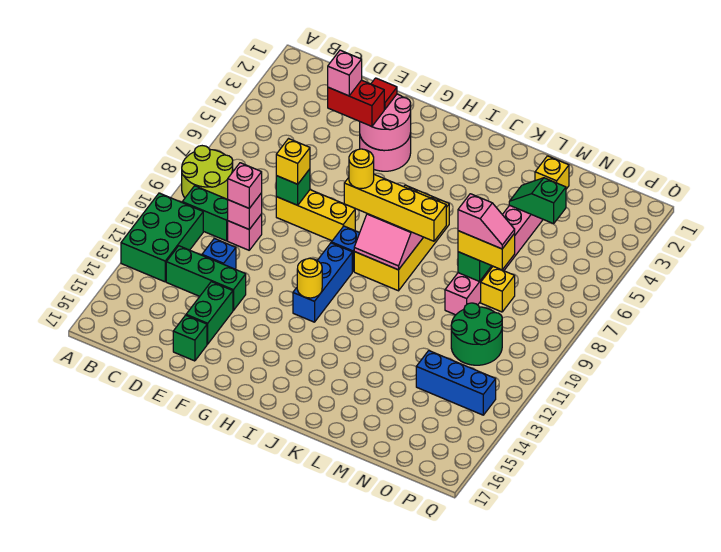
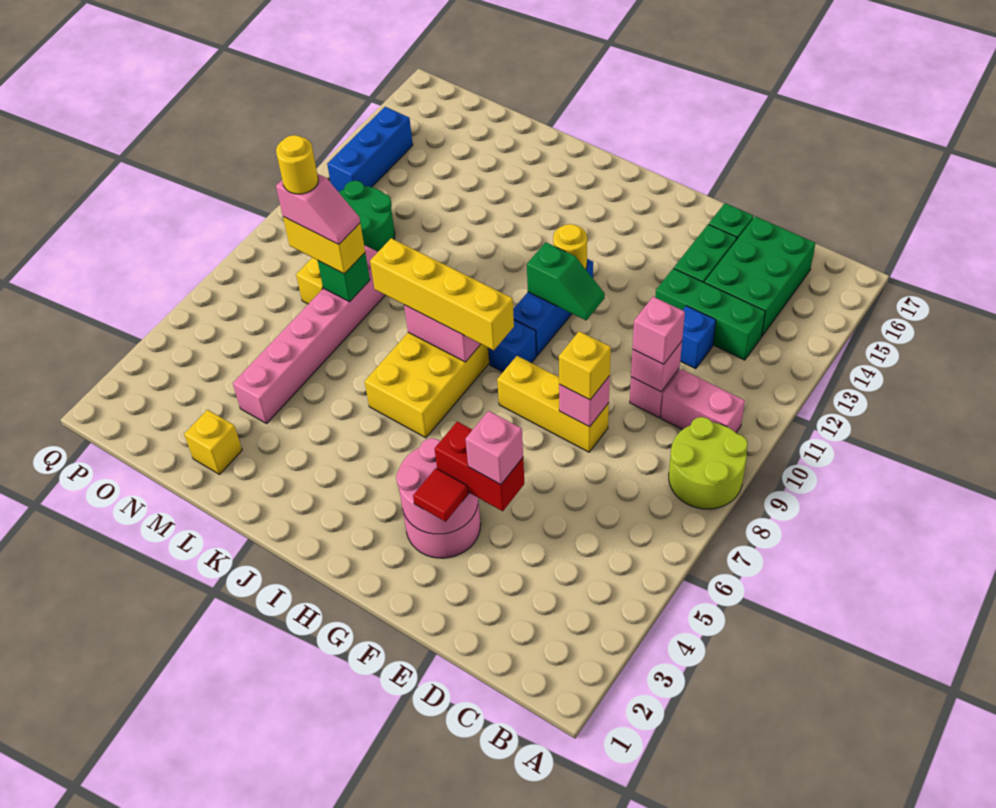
green 2x3 brick [121,193,203,282] -> green 2x3 brick moved to [705,216,815,337]
green 1x2 brick [182,186,228,241] -> pink 1x2 brick [661,369,745,432]
green 1x1 brick [276,169,310,205] -> pink 1x1 brick [559,376,610,427]
yellow 1x1 round brick [349,149,374,188] -> yellow 1x1 round brick moved to [276,135,318,194]
green 1x2 slope [509,178,566,224] -> green 1x2 slope moved to [527,242,605,320]
pink 1x2 slope [458,194,515,249] -> pink 1x2 slope turned to [276,174,360,245]
blue 1x3 brick [416,351,496,415] -> blue 1x3 brick turned to [327,107,413,192]

